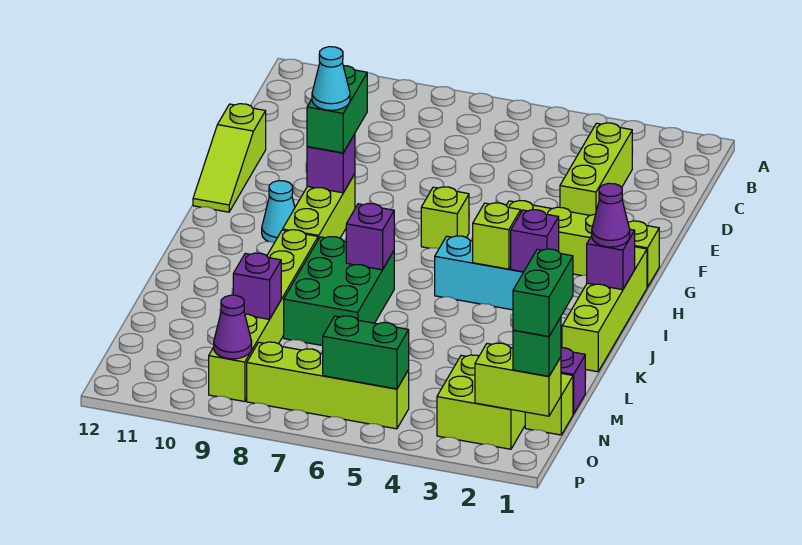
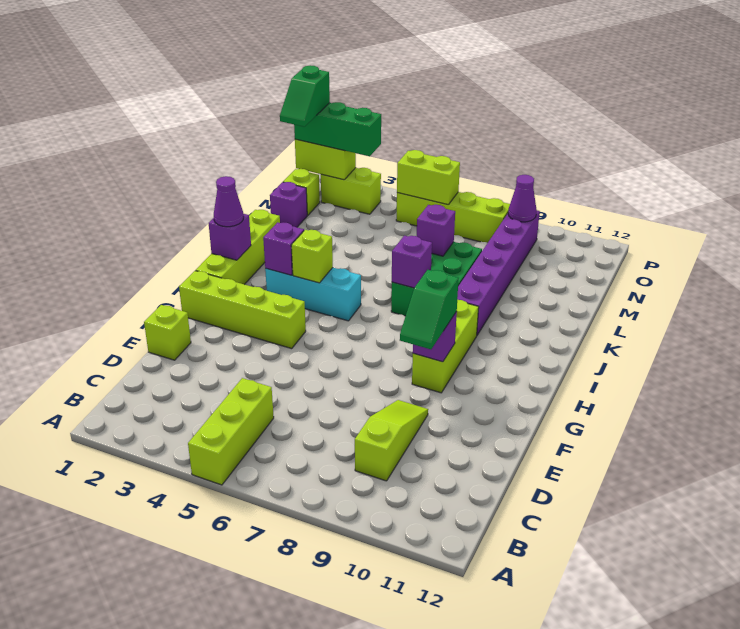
lime 1x3 brick [560,123,632,215] -> lime 1x3 brick moved to [188,378,274,485]
lime 1x3 slope [193,104,266,212] -> lime 1x3 slope moved to [355,400,428,481]
green 1x2 brick [307,66,367,153] -> green 1x2 slope [400,270,459,349]
lime 1x1 brick [421,187,469,249] -> lime 1x1 brick moved to [144,305,191,360]
cyan 1x1 cone [312,47,350,110] -> none
cyan 1x1 cone [262,181,295,243] -> none
lime 1x6 brick [209,230,318,402] -> purple 1x6 brick [457,210,540,335]
purple 1x1 brick [233,253,281,319] -> purple 1x1 brick moved to [417,205,455,256]
green 1x2 brick [513,249,573,336] -> green 1x2 slope [280,65,330,127]
lime 2x2 brick [437,355,525,449] -> lime 1x2 brick [321,168,381,214]
green 1x1 brick [513,317,561,376] -> green 1x3 brick [294,102,381,156]
green 1x2 brick [323,316,409,389] -> lime 1x2 brick [397,150,460,205]

